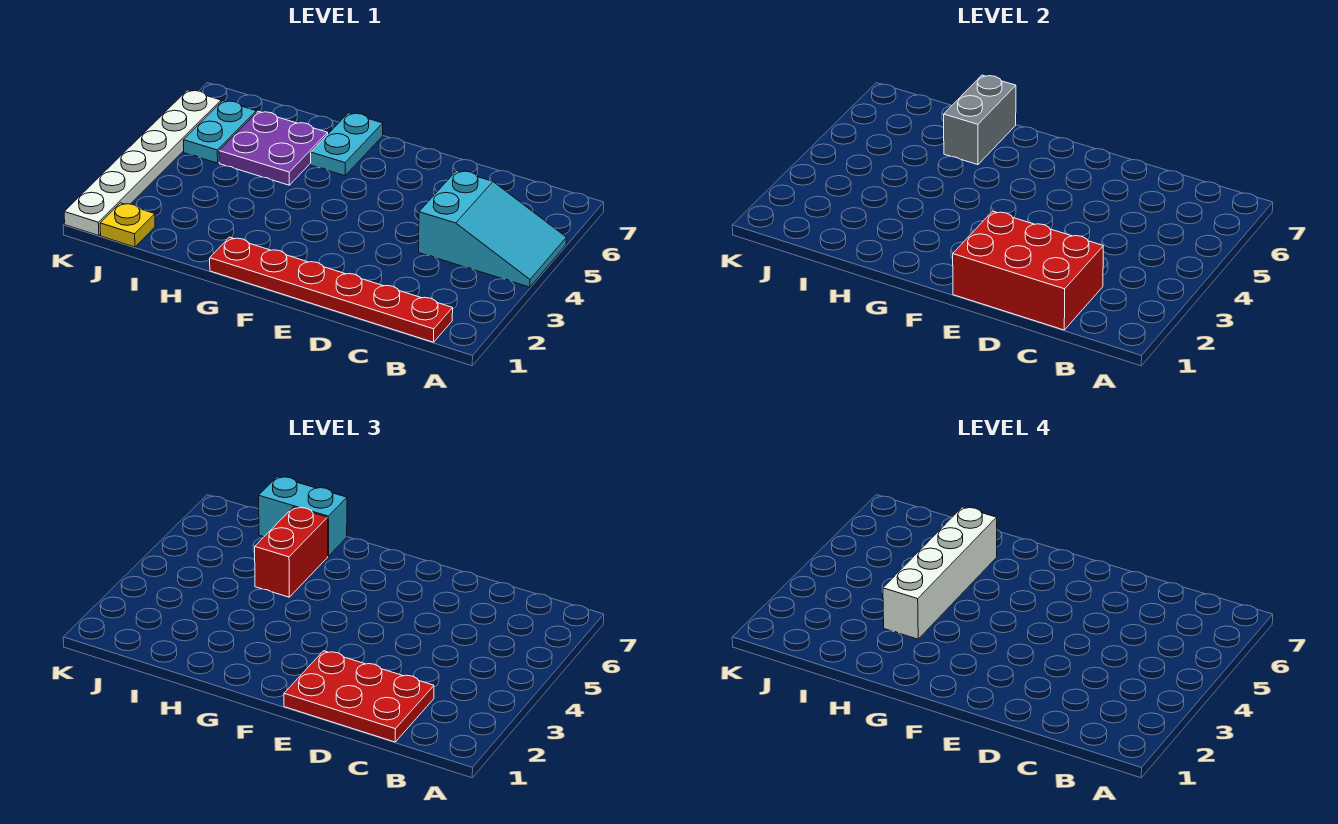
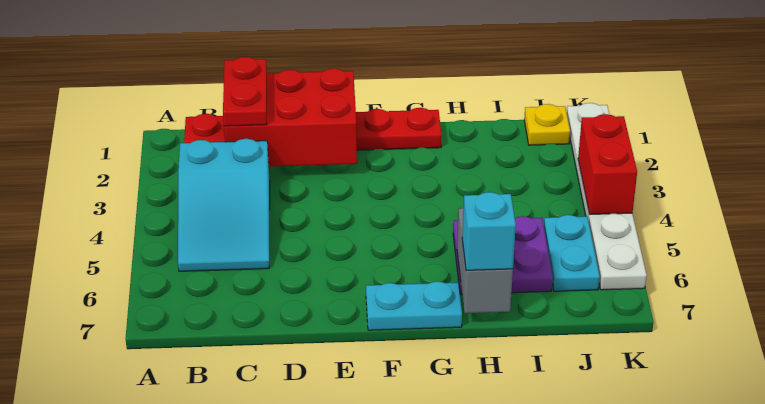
cyan 2x3 slope [419,171,566,287] -> cyan 2x3 slope turned to [178,139,270,271]
red 2x3 plate [284,651,434,742] -> red 1x2 plate [223,57,267,126]
cyan 1x2 plate [311,113,383,176] -> cyan 1x2 plate turned to [366,282,462,330]
white 1x4 brick [883,507,997,639] -> none
red 1x2 brick [255,507,328,597] -> red 1x2 brick moved to [578,114,637,215]
cyan 1x2 brick [259,477,347,556] -> cyan 1x1 brick [462,192,516,270]

